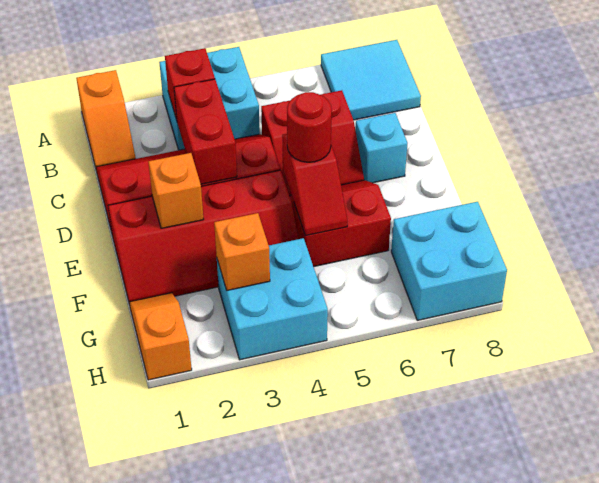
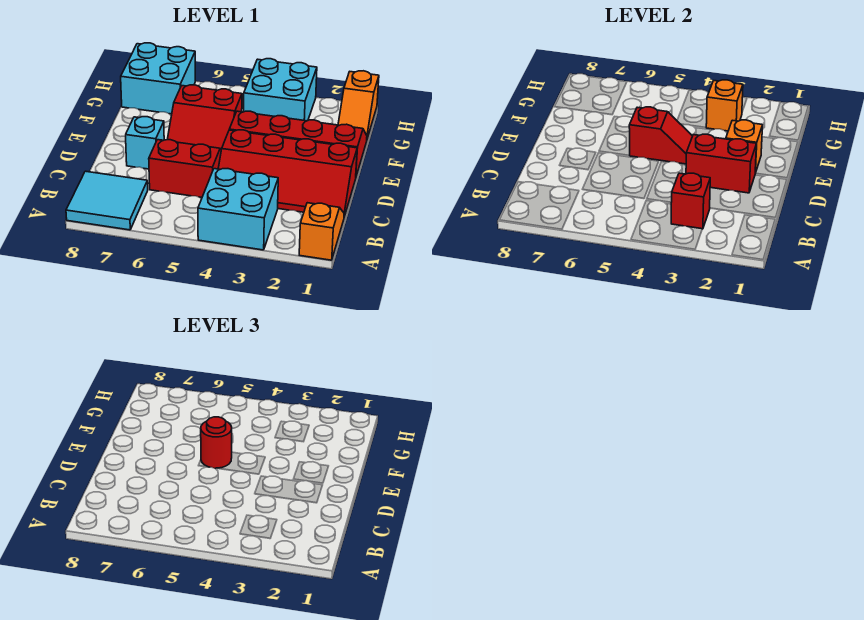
red 1x2 brick [174,79,237,184] -> red 1x2 brick turned to [686,134,756,193]
red 1x2 slope [282,134,348,236] -> red 1x2 slope turned to [629,107,692,164]

